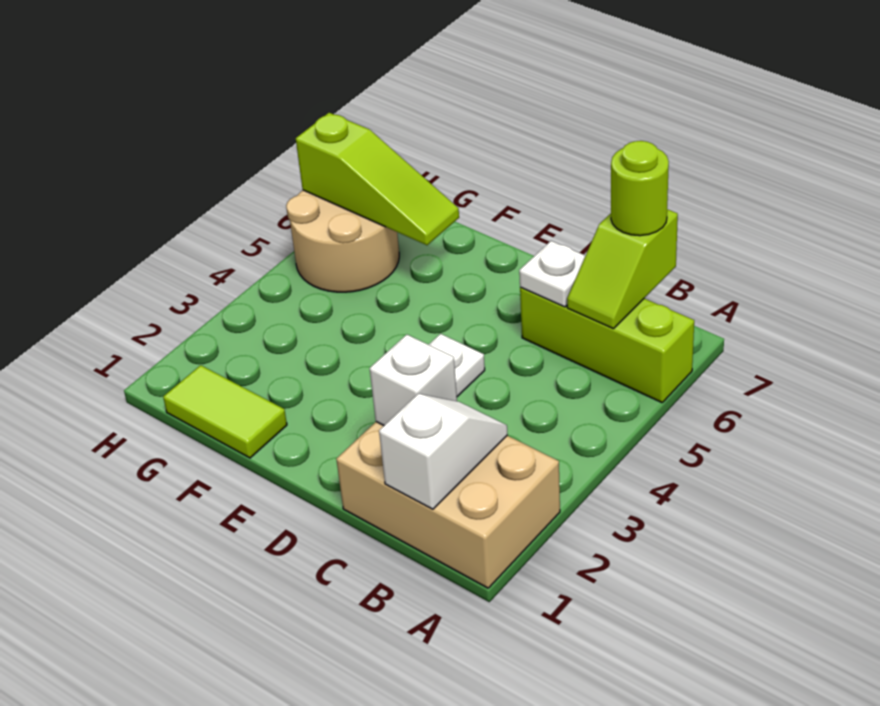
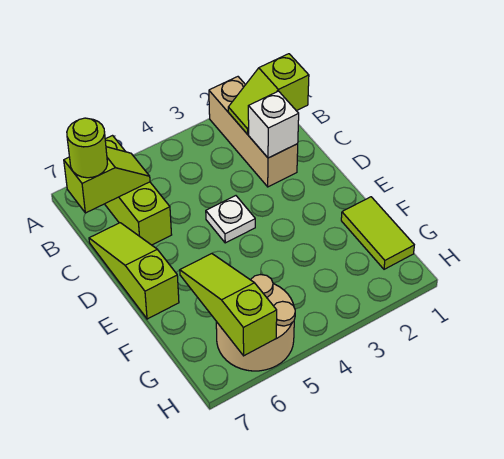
tan 2x3 brick [336,422,560,588] -> tan 1x3 brick [209,77,298,187]
white 1x2 slope [379,394,508,509] -> lime 1x2 slope [228,54,309,134]
white 1x1 plate [519,241,586,307] -> none
none -> lime 1x3 slope [89,223,179,319]

